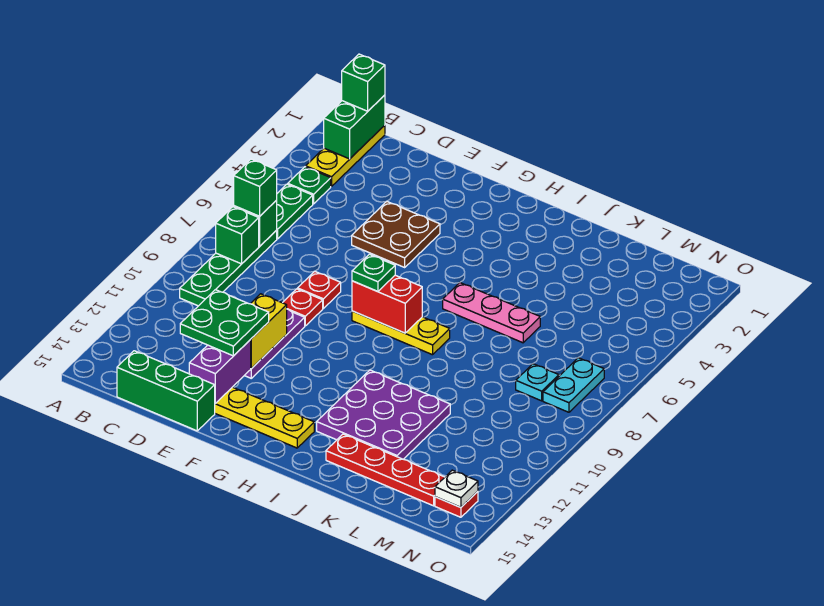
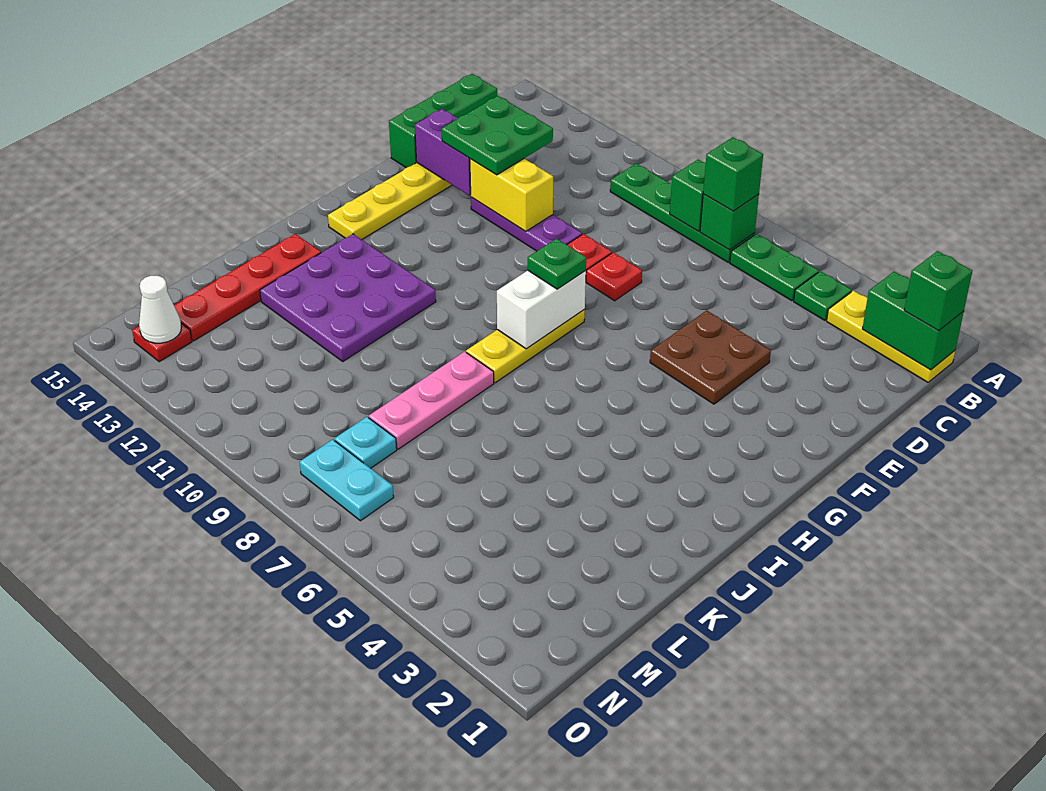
red 1x2 brick [352,275,422,333] -> white 1x2 brick [497,271,586,349]
pink 1x3 plate [443,283,540,343] -> pink 1x3 plate moved to [369,352,494,449]
white 1x1 plate [435,470,478,507] -> white 1x1 cone [139,276,182,343]

